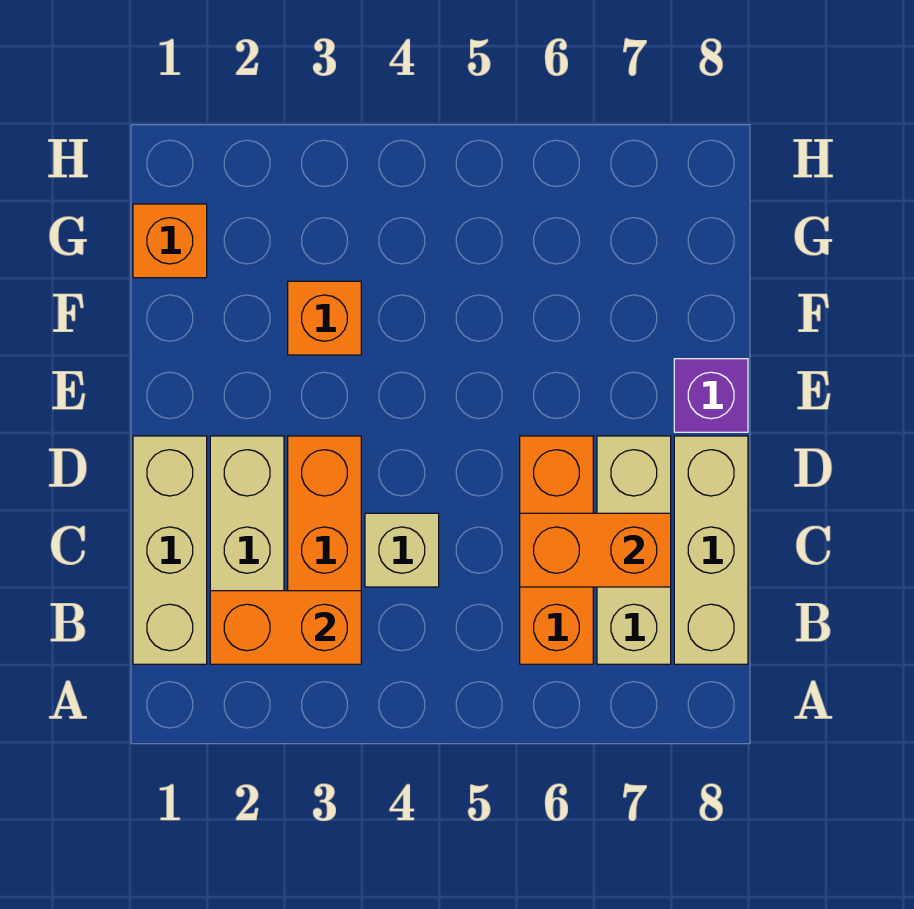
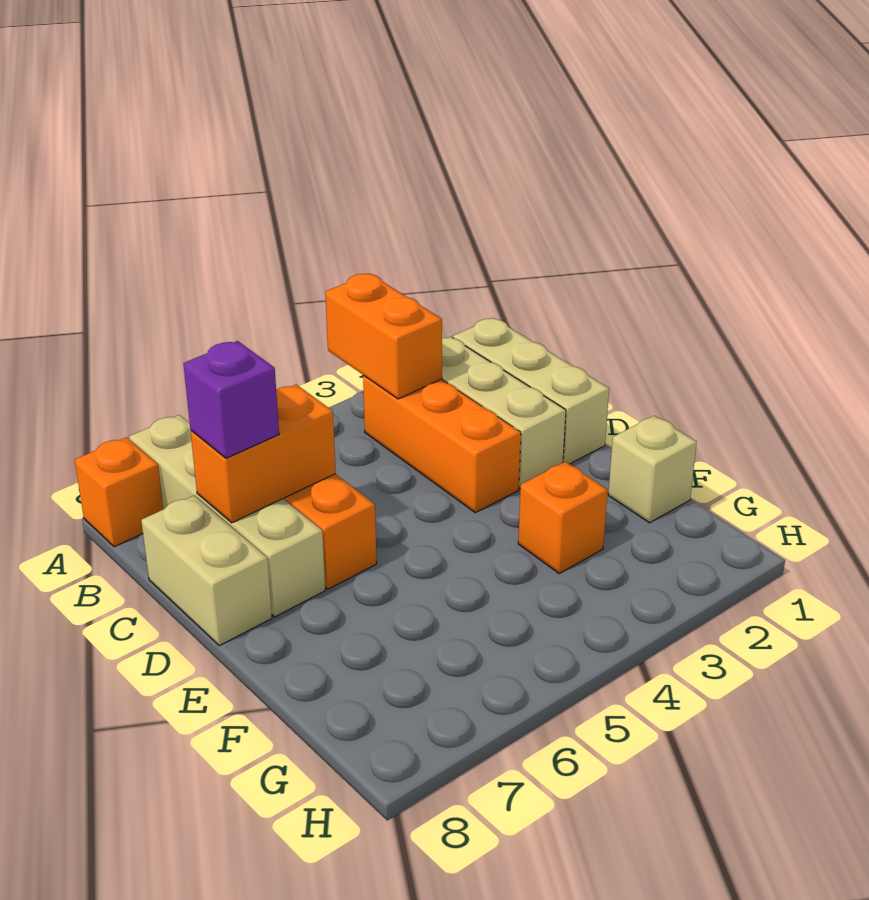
orange 1x2 brick [210,591,361,664] -> orange 1x2 brick turned to [325,274,442,399]
tan 1x3 brick [597,436,671,664] -> tan 1x4 brick [129,415,325,617]
tan 1x3 brick [674,436,748,664] -> tan 1x2 brick [141,495,272,646]
tan 1x1 brick [365,513,439,587] -> tan 1x1 brick moved to [608,416,697,523]
purple 1x1 brick [674,359,748,432] -> purple 1x1 brick moved to [183,341,279,458]
orange 1x1 brick [133,204,207,278] -> orange 1x1 brick moved to [75,437,163,547]

